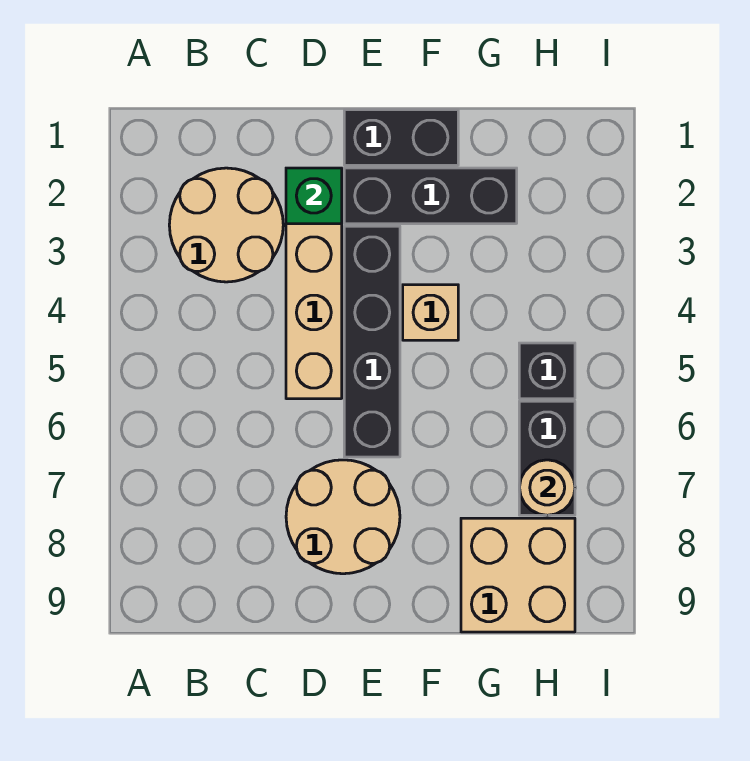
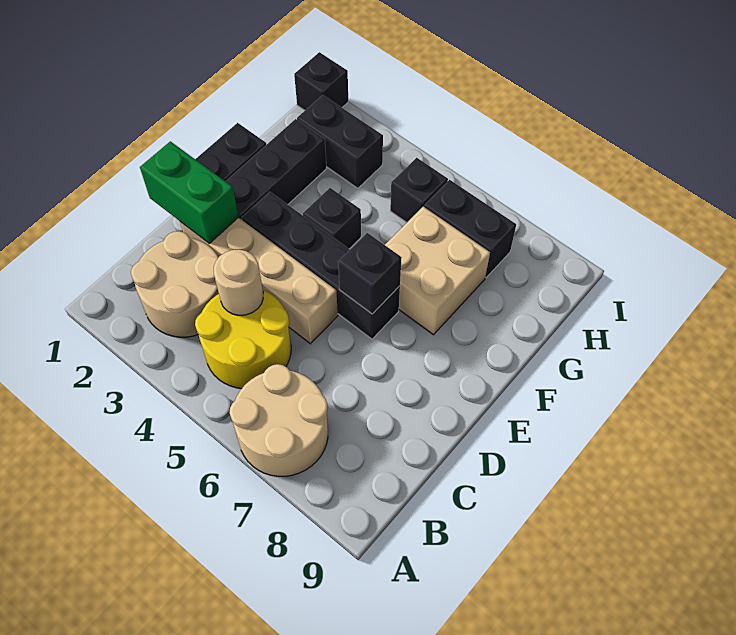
none -> yellow 2x2 round brick [195,290,291,388]
green 1x1 brick [286,168,342,224] -> green 1x2 brick [140,141,238,244]
tan 2x2 round brick [286,460,400,574] -> tan 2x2 round brick moved to [230,364,328,476]
none -> black 1x1 brick [338,233,402,314]
tan 1x1 brick [403,285,458,340] -> black 1x1 brick [303,188,361,249]
tan 2x2 brick [461,518,575,632] -> tan 2x2 brick moved to [385,207,490,335]
none -> black 1x2 brick [297,95,383,188]
tan 1x1 round brick [520,460,575,515] -> tan 1x1 round brick moved to [214,249,263,315]
none -> black 1x1 brick [294,52,348,110]

